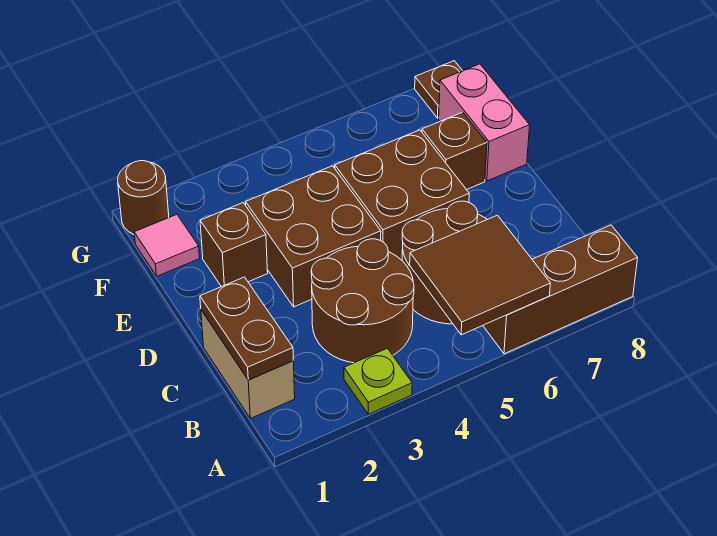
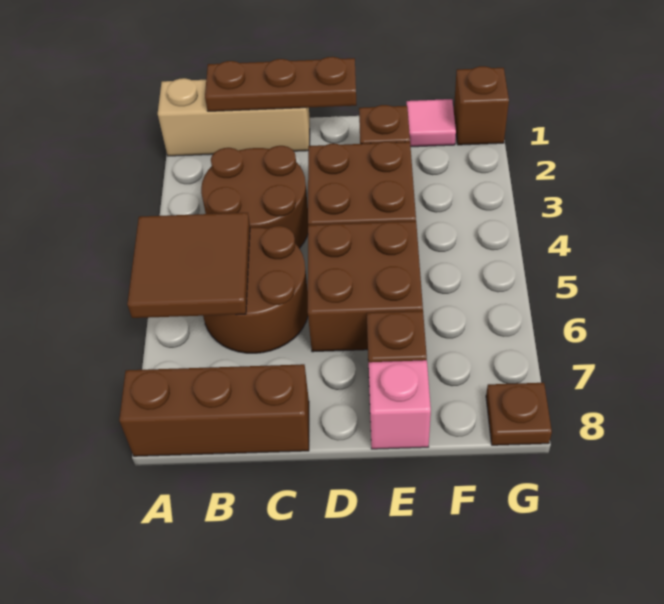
lime 1x1 plate [344,348,412,414] -> none
brown 1x3 brick [483,225,638,354] -> brown 1x3 brick turned to [119,364,309,456]
tan 1x2 brick [201,310,295,418] -> tan 1x3 brick [158,78,310,156]
brown 1x2 plate [200,277,293,380] -> brown 1x3 plate [205,57,356,111]
pink 1x2 brick [439,64,530,181] -> pink 1x1 brick [369,360,431,449]
brown 1x1 round brick [118,161,169,234] -> brown 1x1 brick [454,66,509,145]

